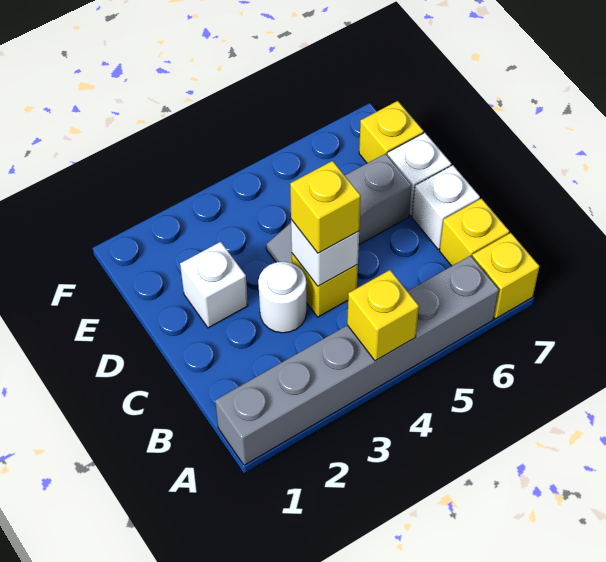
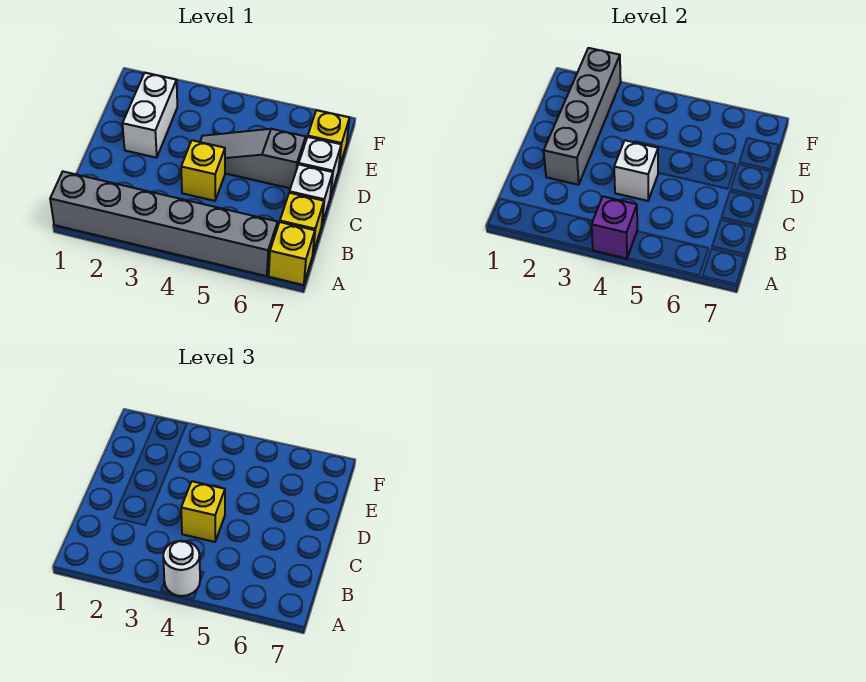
yellow 1x1 brick [347,270,419,361] -> purple 1x1 brick [592,197,637,259]
none -> grey 1x4 brick [544,48,621,185]
white 1x1 round brick [258,262,307,333] -> white 1x1 round brick moved to [163,541,200,596]
white 1x1 brick [180,242,248,328] -> white 1x2 brick [122,73,177,158]

